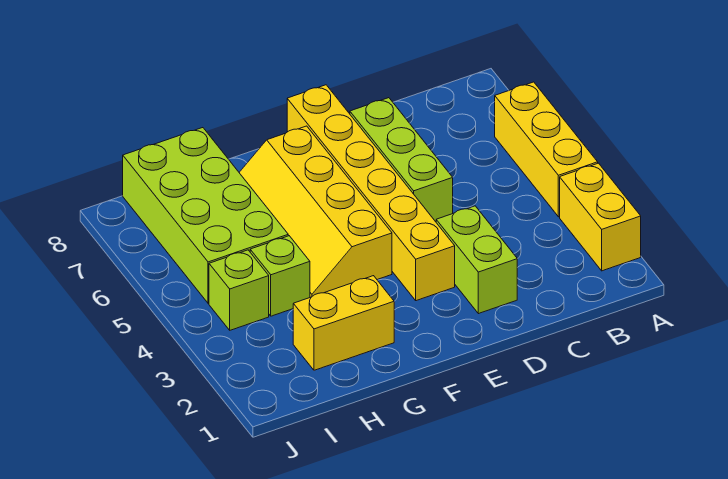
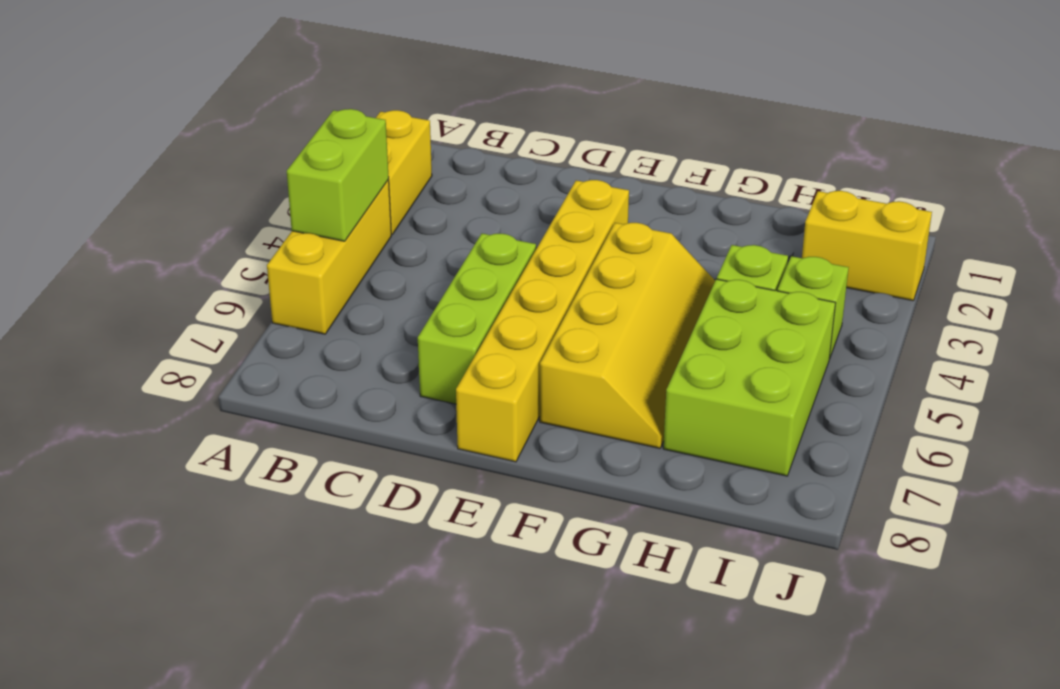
lime 1x2 brick [436,206,517,314] -> lime 1x2 brick moved to [287,109,389,241]
yellow 1x2 brick [293,276,394,370] -> yellow 1x2 brick moved to [802,191,932,301]
lime 2x4 brick [123,128,288,303] -> lime 2x3 brick [663,279,835,476]

